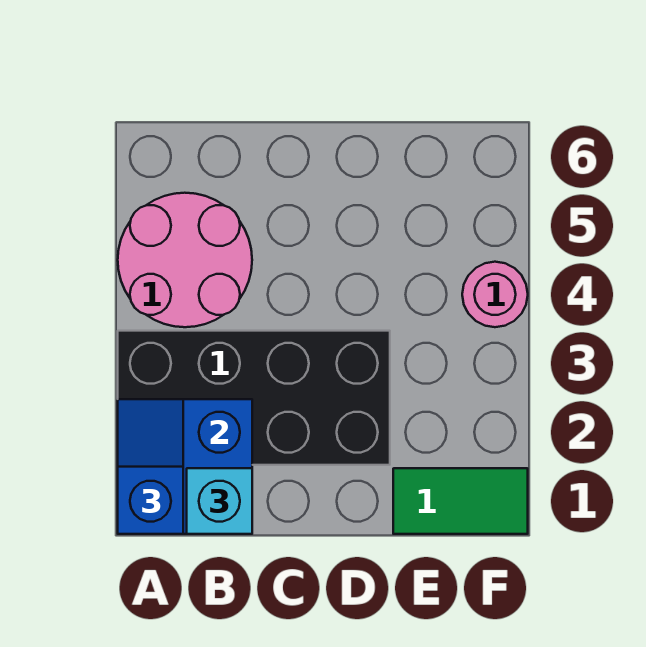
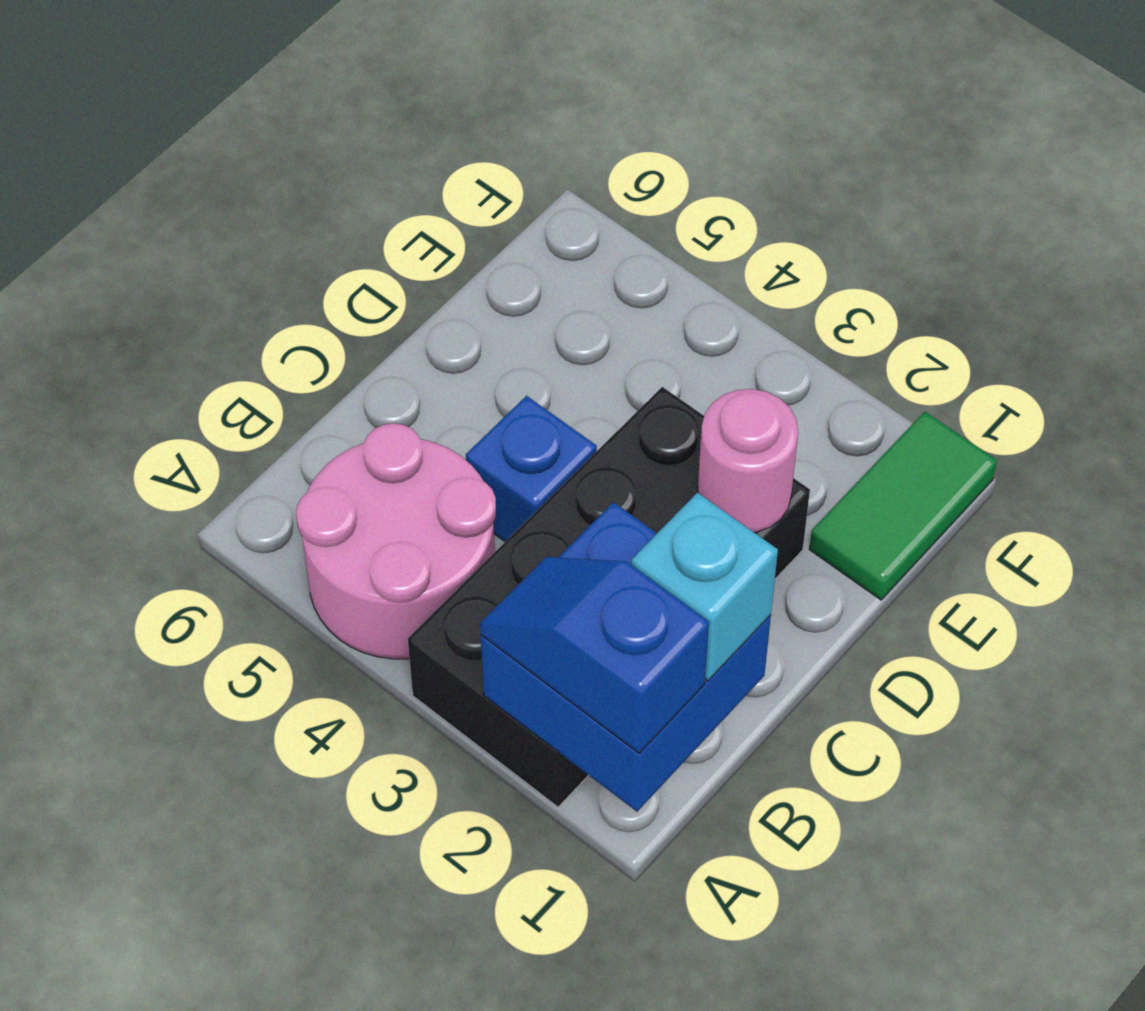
none -> blue 1x1 brick [466,396,597,542]
pink 1x1 round brick [462,262,528,327] -> pink 1x1 round brick moved to [698,389,798,532]

